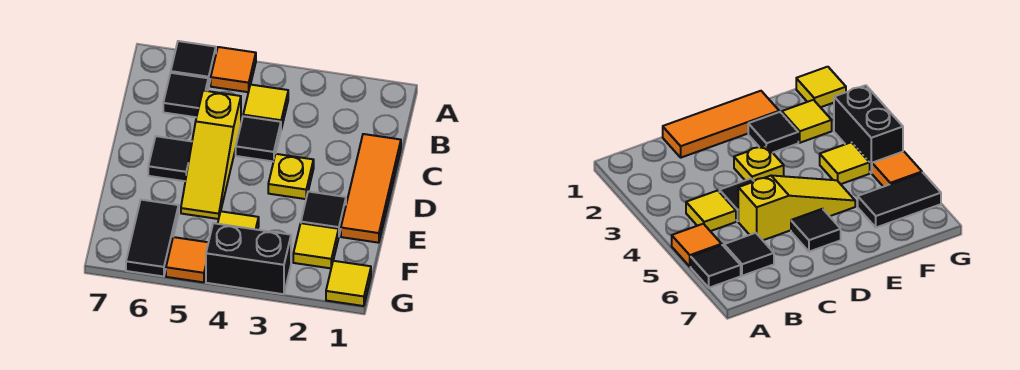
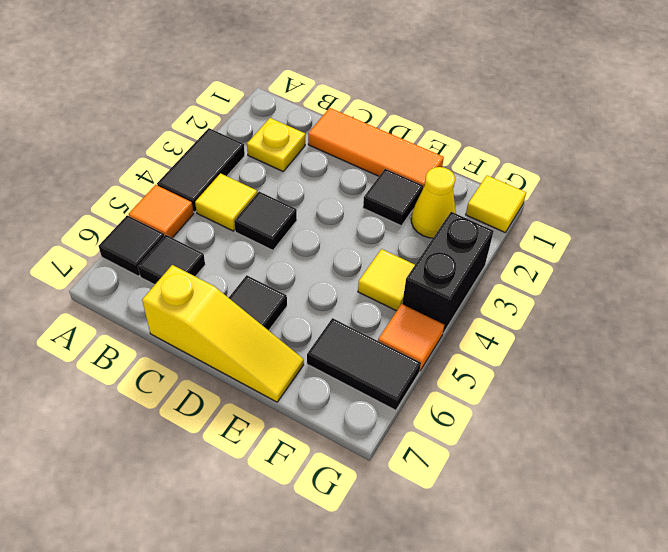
none -> black 1x2 tile [157,128,245,212]
yellow 1x3 slope [181,91,241,219] -> yellow 1x3 slope moved to [142,265,304,402]
yellow 1x1 plate [268,154,314,199] -> yellow 1x1 plate moved to [247,118,305,171]
yellow 1x1 tile [293,223,339,268] -> yellow 1x1 cone [411,167,456,238]

